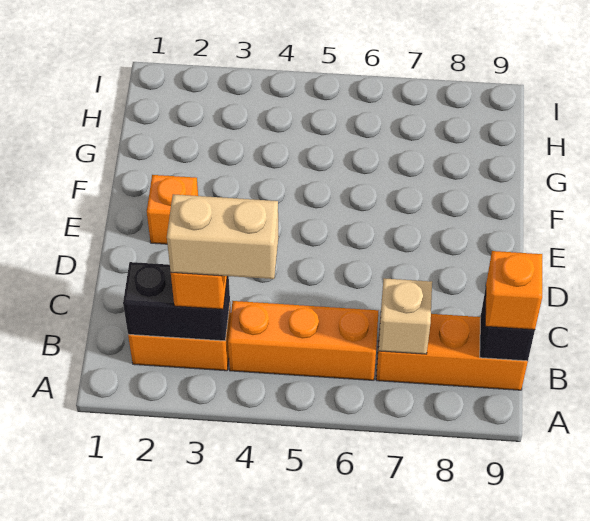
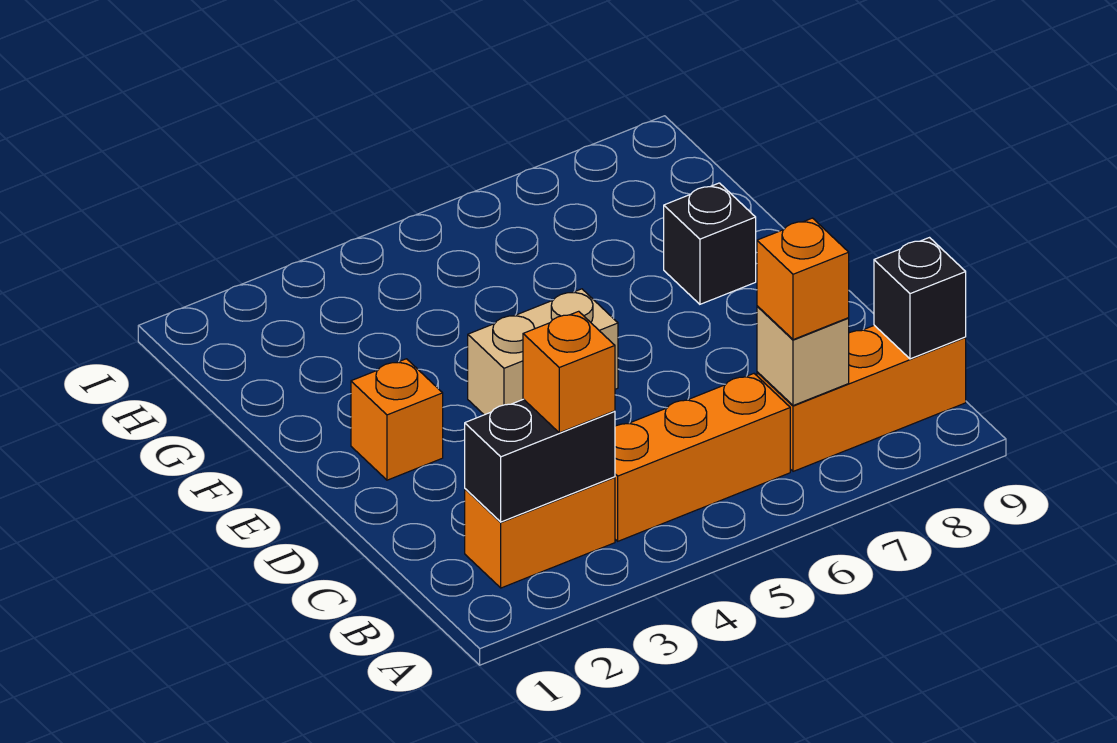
tan 1x2 brick [167,194,279,279] -> tan 1x2 brick moved to [468,289,618,415]
orange 1x1 brick [485,251,542,330] -> orange 1x1 brick moved to [757,218,849,340]
none -> black 1x1 brick [664,183,756,304]

